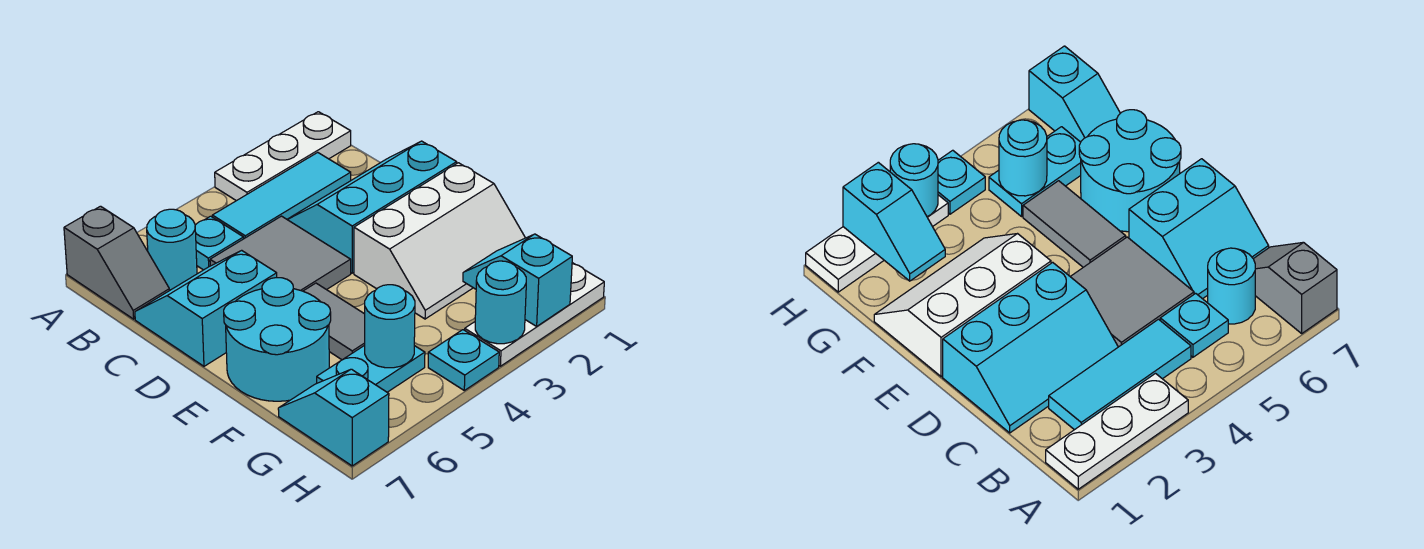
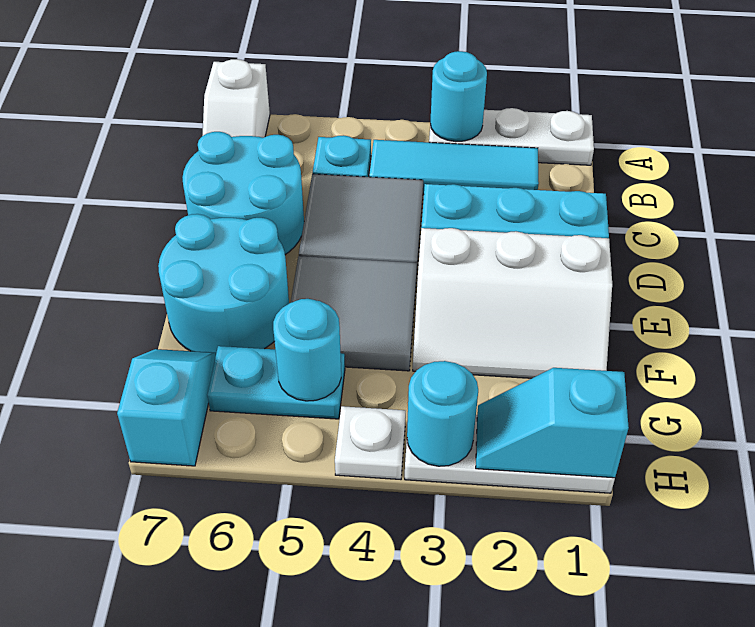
grey 1x2 slope [64,206,170,319] -> white 1x2 slope [203,59,270,138]
cyan 1x1 round brick [147,209,197,290] -> cyan 1x1 round brick moved to [430,51,487,142]
cyan 2x2 slope [135,250,277,366] -> cyan 2x2 round brick [182,132,304,255]
grey 1x2 tile [303,283,365,360] -> grey 2x2 tile [291,256,417,371]
cyan 1x2 slope [463,234,572,326] -> cyan 1x2 slope turned to [476,368,629,478]
cyan 1x1 plate [428,330,499,390] -> white 1x1 plate [335,406,406,479]

